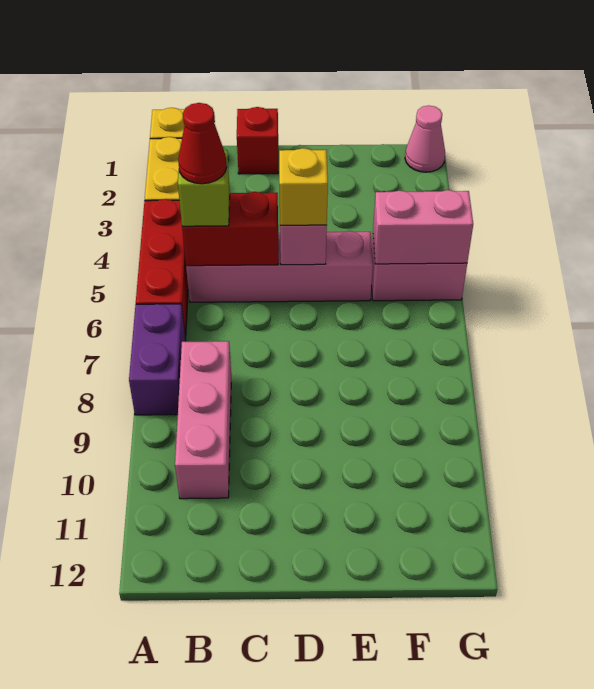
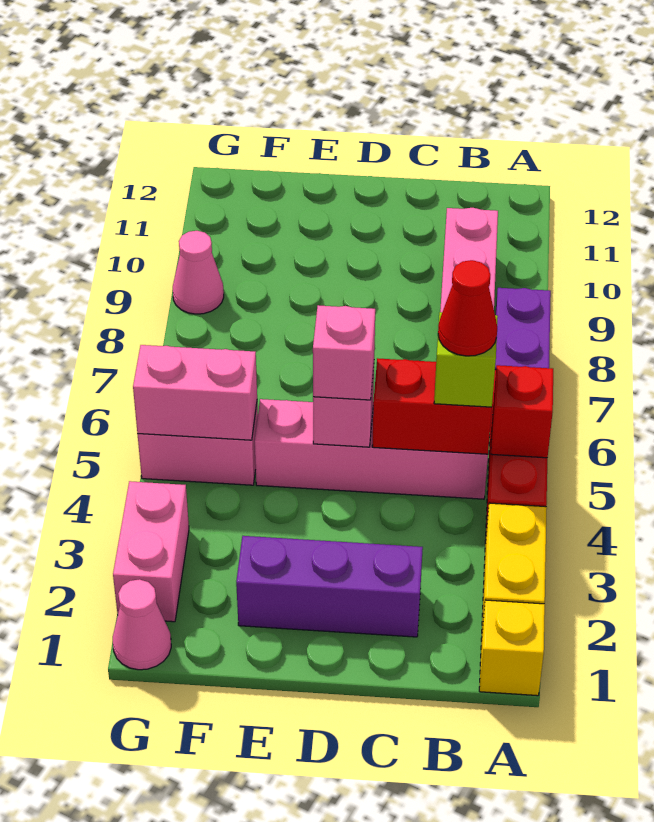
red 1x1 brick [237,107,278,174] -> red 1x1 brick moved to [491,365,553,458]
none -> purple 1x3 brick [236,536,423,637]
yellow 1x1 brick [279,148,328,225] -> pink 1x1 brick [313,305,375,400]
none -> pink 1x2 brick [113,481,189,622]
none -> pink 1x1 cone [173,231,224,314]

